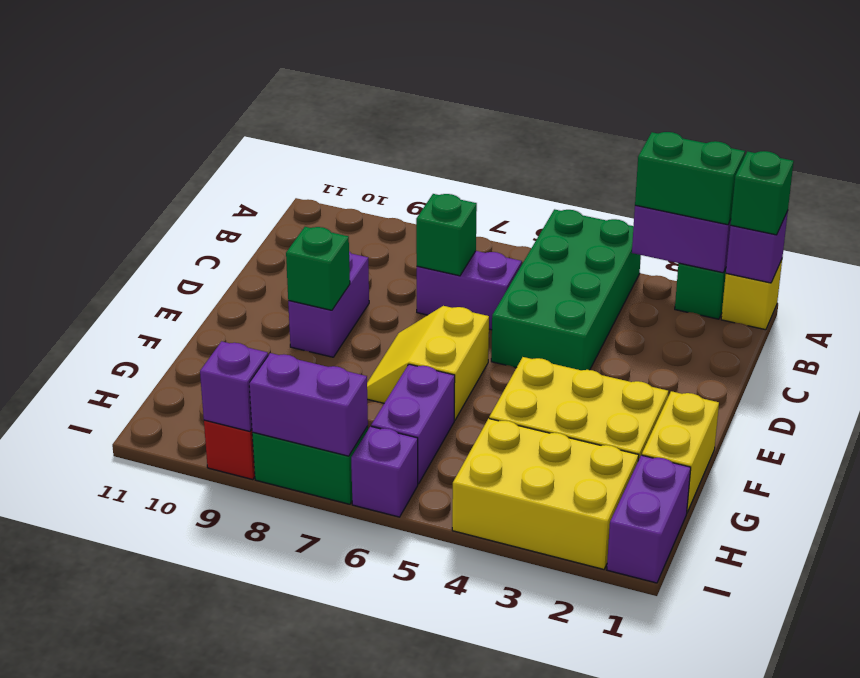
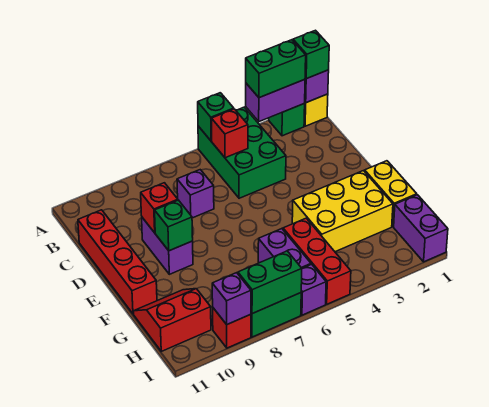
green 2x4 brick [491,209,641,370] -> green 2x3 brick [198,107,286,198]
none -> red 1x1 brick [212,109,248,158]
purple 1x2 brick [417,251,522,330] -> purple 1x1 brick [177,170,214,218]
green 1x1 brick [416,194,477,276] -> green 1x1 brick moved to [198,93,234,141]
none -> red 1x4 brick [78,210,157,314]
none -> red 1x1 brick [141,183,178,233]
yellow 2x2 slope [367,306,489,420] -> none
none -> red 1x3 brick [283,218,351,304]
none -> red 2x2 slope [134,289,211,351]
yellow 2x3 brick [452,419,639,569] -> none
purple 1x2 brick [249,353,368,456] -> green 1x2 brick [238,251,302,314]

